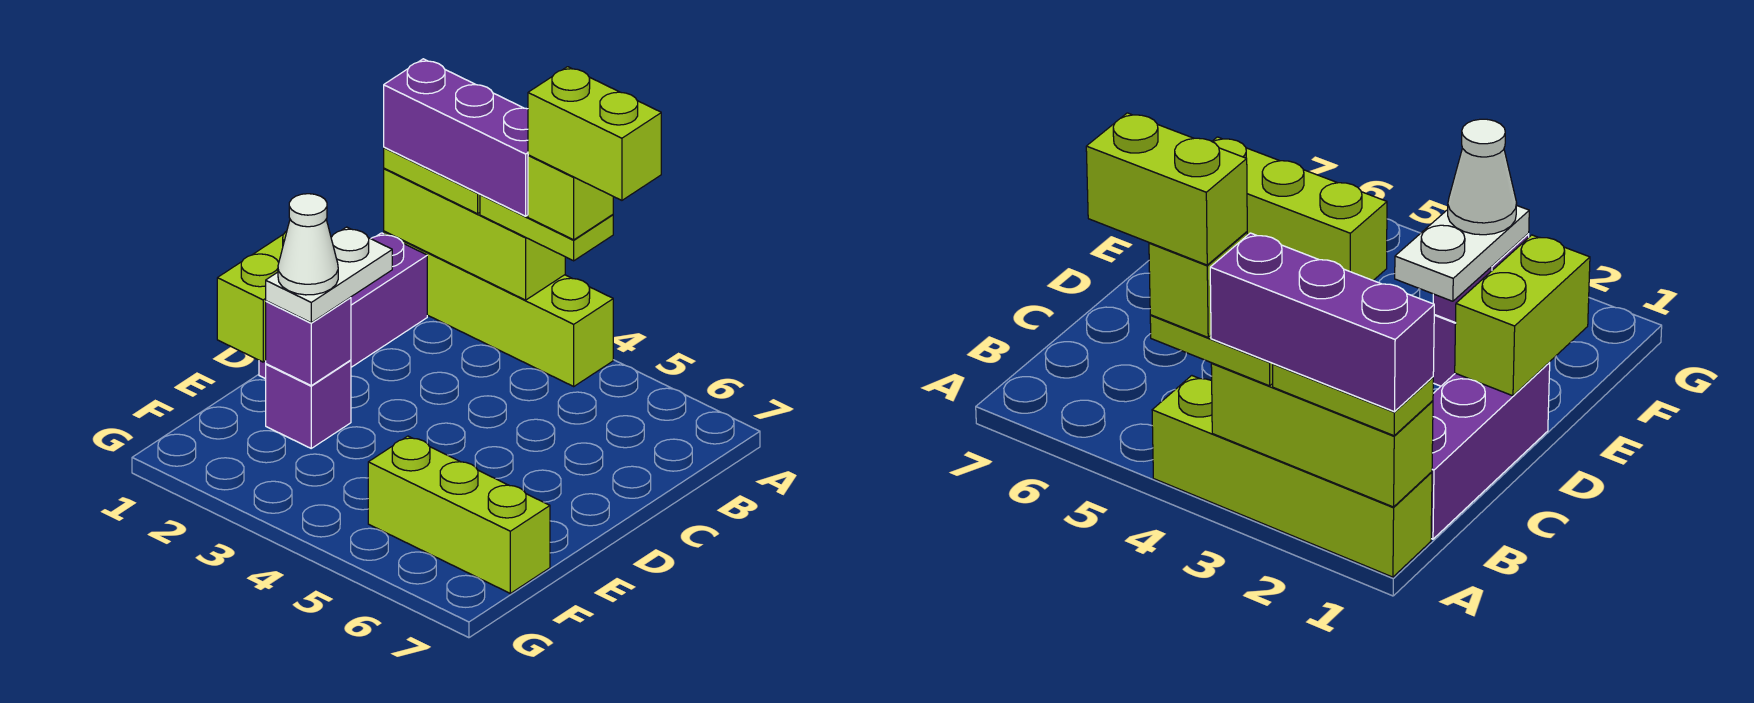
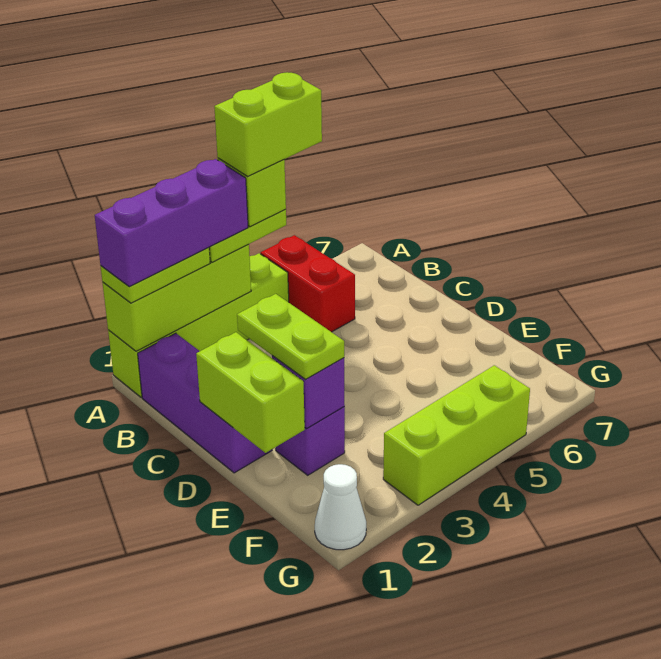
none -> red 1x2 brick [261,235,355,332]
white 1x2 plate [266,227,392,323] -> lime 1x2 plate [237,294,344,379]
white 1x1 cone [278,194,338,295] -> white 1x1 cone moved to [315,464,366,550]
lime 1x3 brick [368,436,550,593] -> lime 1x3 brick moved to [383,365,530,505]

